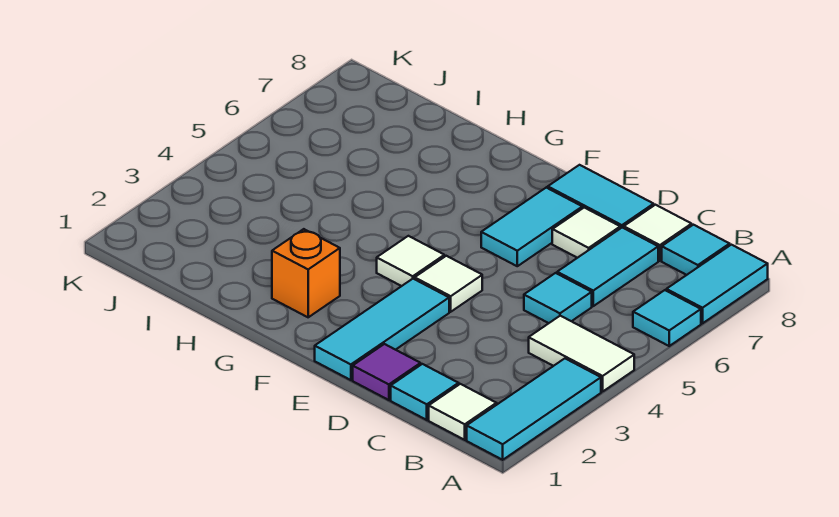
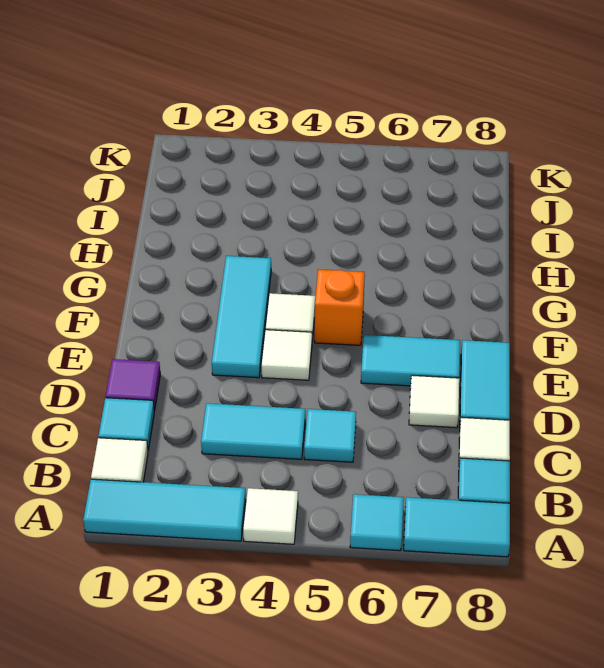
white 1x2 tile [529,316,634,392] -> white 1x1 tile [243,488,298,544]
cyan 1x2 tile [557,228,658,306] -> cyan 1x2 tile moved to [201,403,305,459]
cyan 1x3 tile [315,279,449,380] -> cyan 1x3 tile turned to [212,256,271,378]
orange 1x1 brick [272,229,340,317] -> orange 1x1 brick moved to [315,269,365,345]

